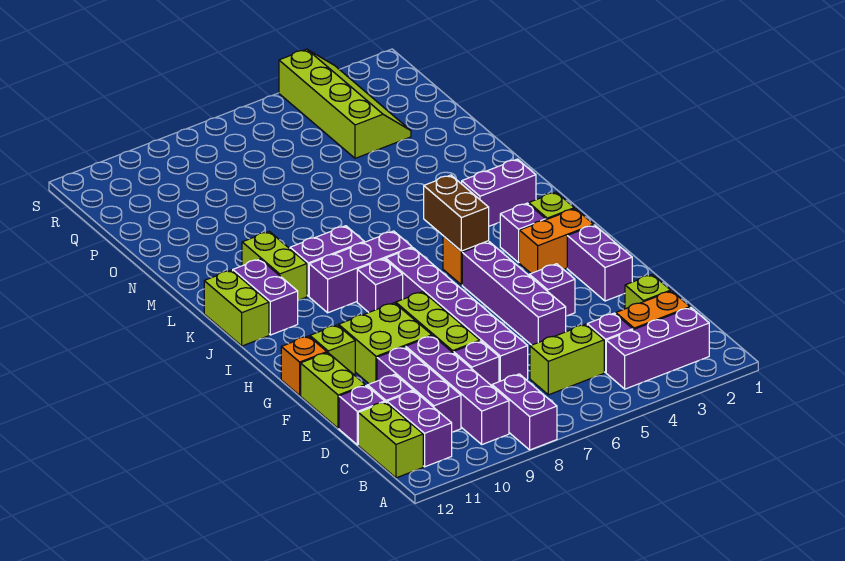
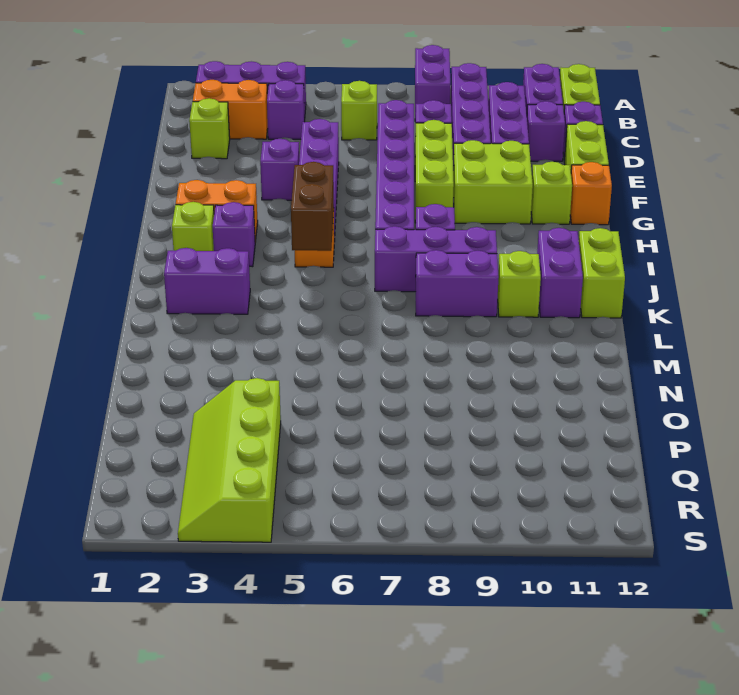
lime 1x2 brick [530,324,604,395] -> lime 1x1 brick [341,81,377,140]
purple 1x2 brick [567,225,632,301] -> none
lime 1x2 brick [242,231,307,300] -> lime 1x1 brick [498,251,541,317]

